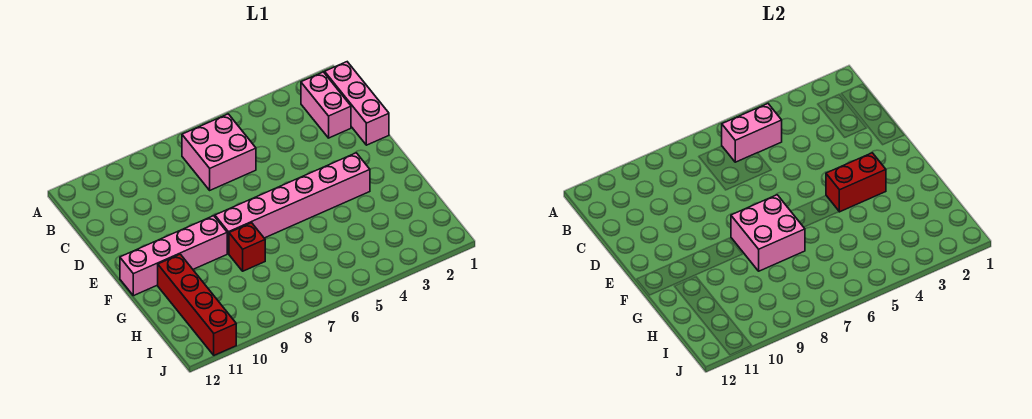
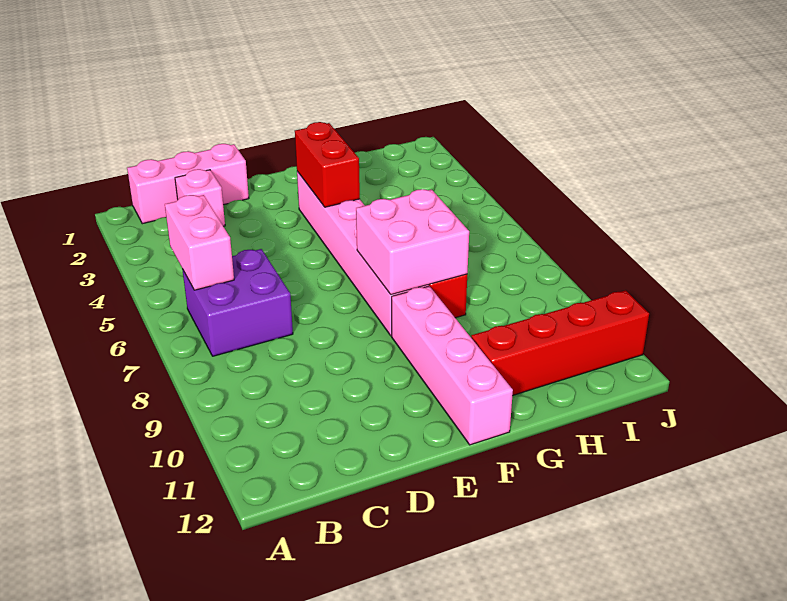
pink 1x2 brick [301,72,351,138] -> pink 1x1 brick [175,169,225,226]
pink 2x2 brick [182,114,256,190] -> purple 2x2 brick [182,249,293,356]

